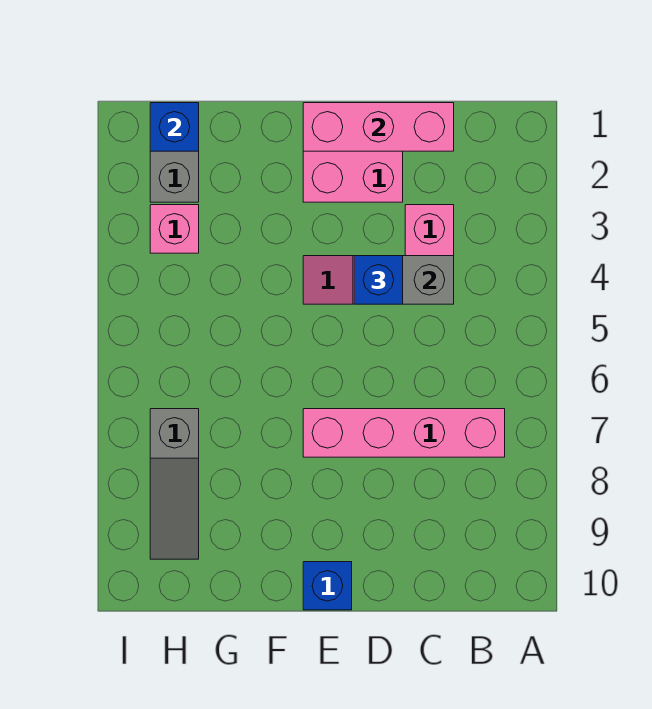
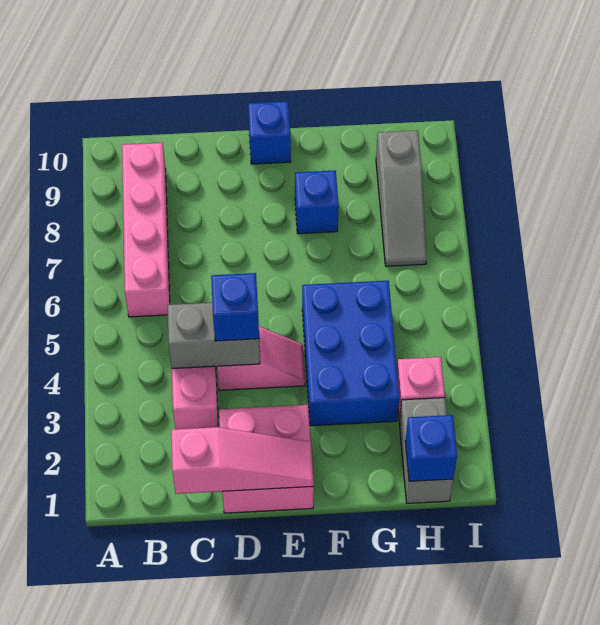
pink 1x4 brick [303,409,505,457] -> pink 1x4 brick turned to [122,143,170,317]
pink 1x3 brick [303,103,454,151] -> pink 1x3 slope [171,427,314,494]
none -> blue 2x3 brick [302,281,399,426]
none -> blue 1x1 brick [295,170,339,234]
grey 1x3 slope [150,409,199,559] -> grey 1x3 slope turned to [376,130,427,266]

